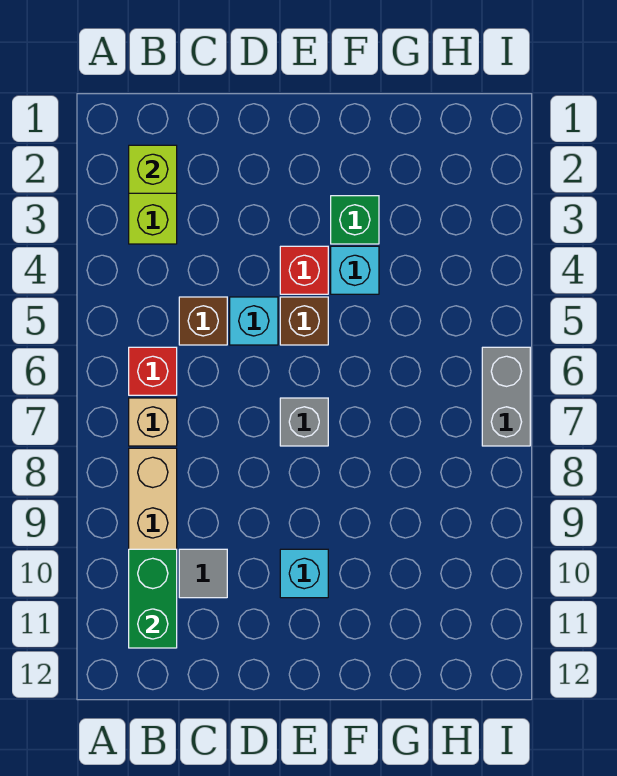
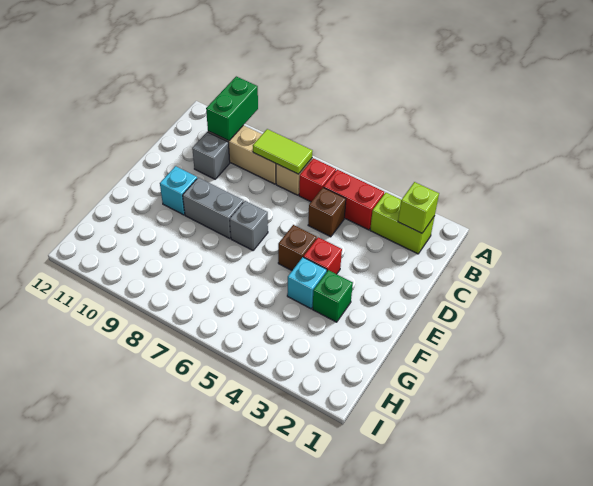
none -> red 1x2 brick [324,170,384,230]
none -> lime 1x2 tile [253,129,313,174]
green 1x2 brick [129,549,177,648] -> green 1x2 brick turned to [206,76,258,141]
grey 1x1 tile [179,549,227,598] -> grey 1x1 brick [192,132,230,179]
cyan 1x1 brick [230,297,278,345] -> none
grey 1x2 brick [482,347,530,446] -> grey 1x2 brick moved to [183,178,244,238]

